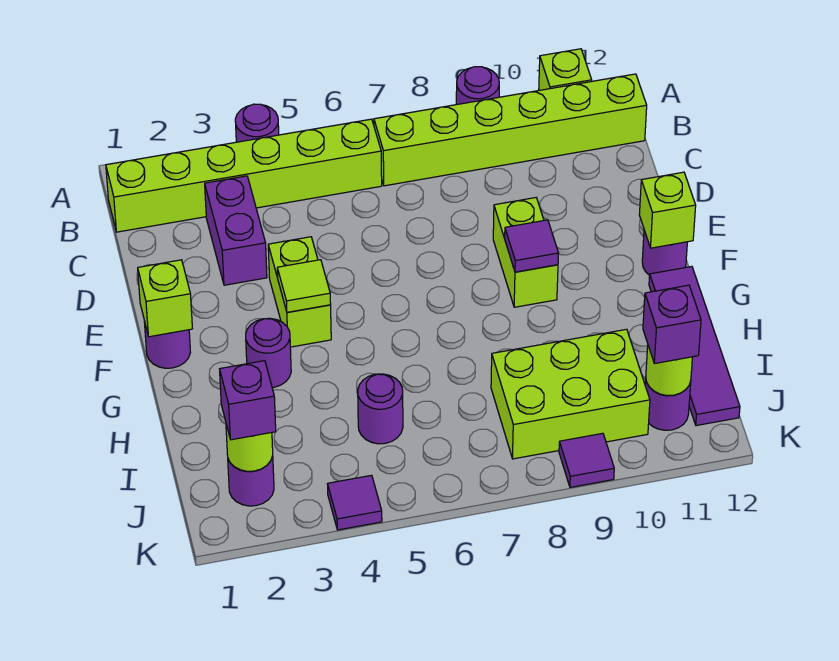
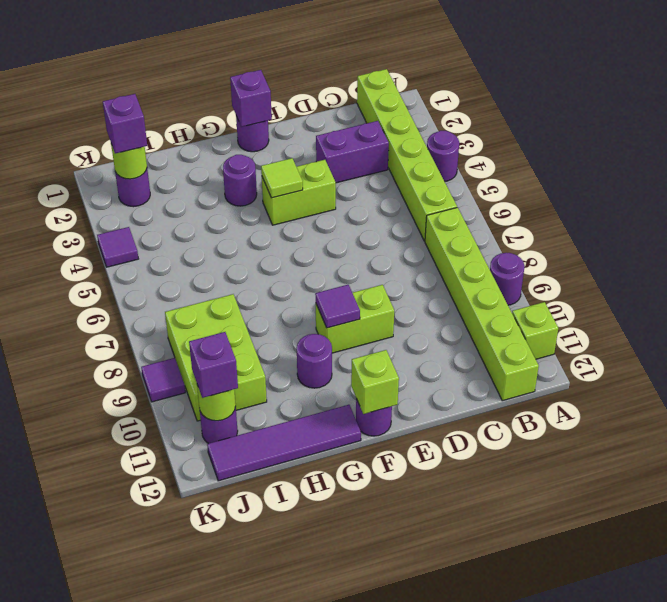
lime 1x1 brick [138,260,192,337] -> purple 1x1 brick [230,70,272,127]
purple 1x1 round brick [358,374,403,444] -> purple 1x1 round brick moved to [297,334,332,388]

